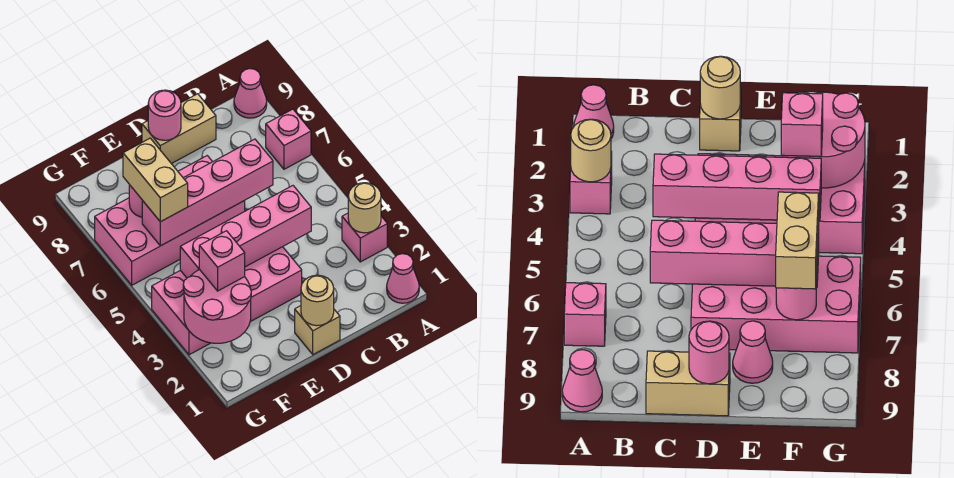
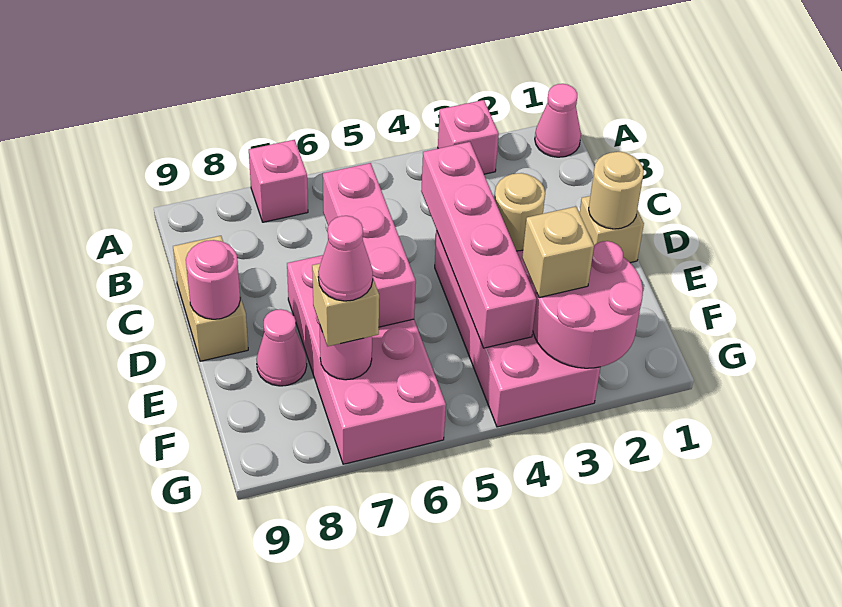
tan 1x1 round brick [348,183,381,233] -> tan 1x1 round brick moved to [495,173,545,251]
pink 1x1 cone [234,69,267,118] -> pink 1x1 cone moved to [318,216,373,301]
pink 1x4 brick [142,139,273,246] -> pink 1x3 brick [323,163,416,327]
pink 1x1 brick [199,231,245,291] -> tan 1x1 brick [522,207,594,298]
tan 1x2 brick [123,138,188,222] -> tan 1x1 brick [312,264,379,346]

